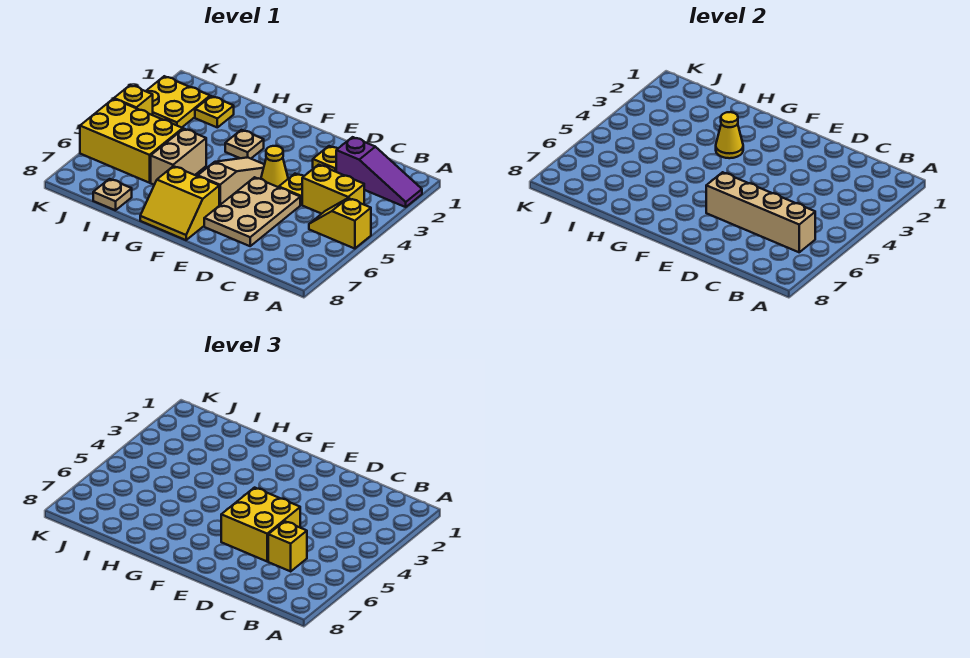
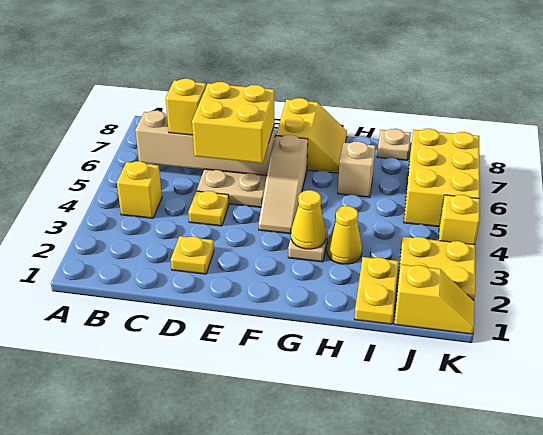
purple 1x3 slope [336,137,422,207] -> none
yellow 1x2 slope [309,198,371,249] -> yellow 1x2 slope moved to [394,264,474,334]
yellow 1x2 brick [302,165,364,214] -> yellow 1x1 brick [117,161,162,218]
yellow 1x1 cone [261,146,288,187] -> yellow 1x1 cone moved to [327,206,362,264]
yellow 2x2 slope [140,166,219,240] -> yellow 2x2 slope turned to [276,98,347,173]
tan 1x2 brick [151,129,206,185] -> tan 1x1 brick [338,141,375,197]
yellow 1x1 plate [195,96,234,127] -> yellow 1x2 plate [354,257,398,324]
yellow 2x3 brick [80,99,183,183] -> yellow 2x3 brick turned to [404,129,480,227]

